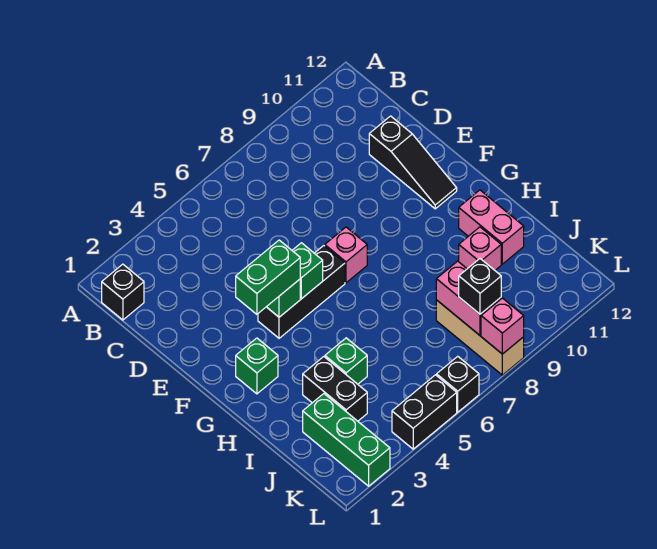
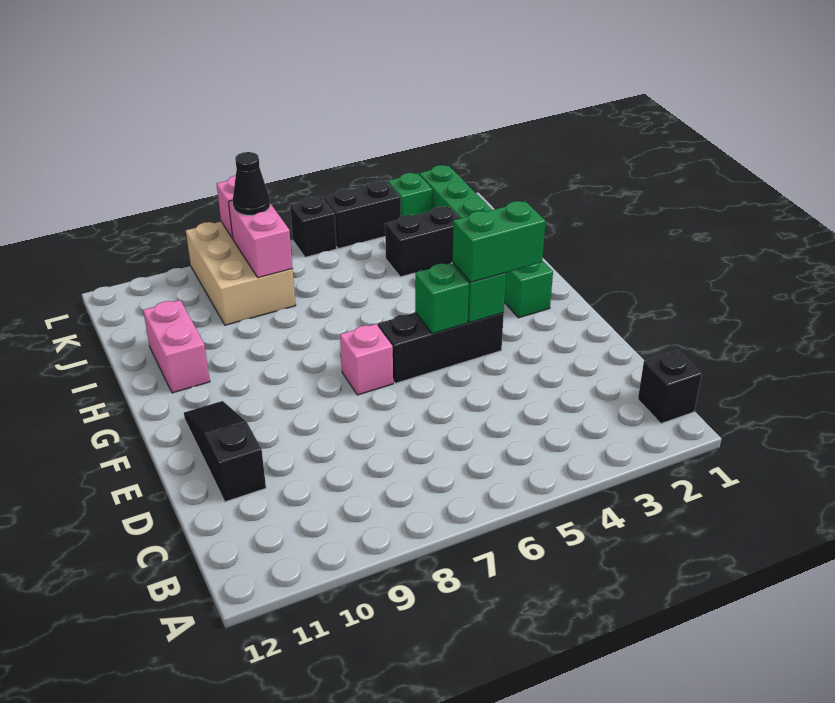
black 1x2 brick [303,357,367,421] -> black 1x2 brick turned to [385,206,460,277]
green 1x1 brick [325,338,367,384] -> green 1x1 brick moved to [388,173,433,216]
pink 1x1 brick [459,227,501,270] -> none
tan 1x3 brick [436,300,524,375] -> tan 2x3 brick [186,222,296,325]
black 1x1 brick [459,259,501,314] -> black 1x1 cone [233,152,270,215]

